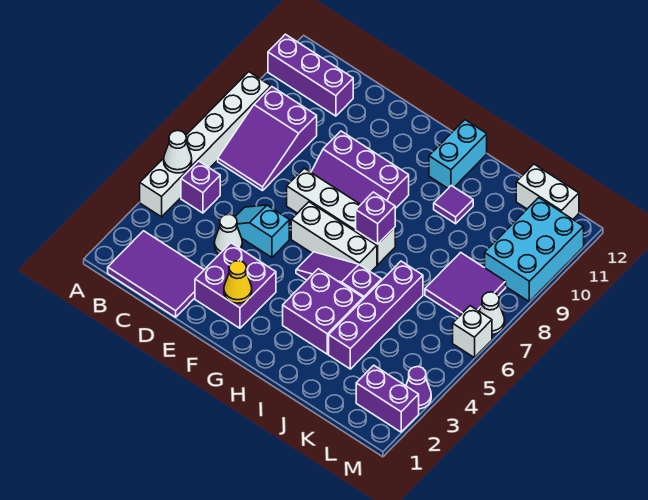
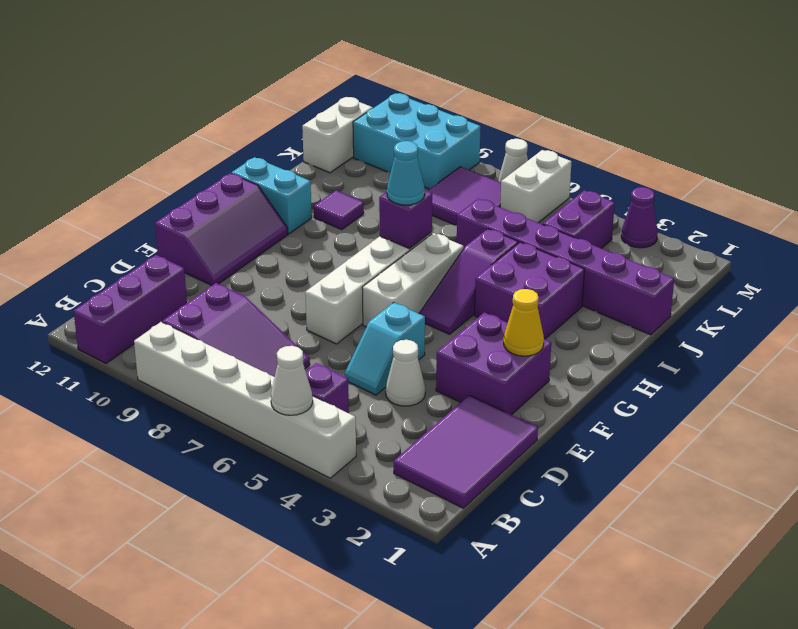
purple 2x3 slope [311,131,409,209] -> purple 2x3 slope moved to [155,173,288,285]
none -> cyan 1x1 cone [387,141,425,205]
purple 1x4 brick [329,261,423,369] -> purple 1x6 brick [457,199,674,335]
purple 1x2 brick [356,365,419,432] -> purple 1x2 brick moved to [543,190,615,249]
white 1x1 brick [453,306,492,358] -> white 1x2 brick [500,150,572,223]

